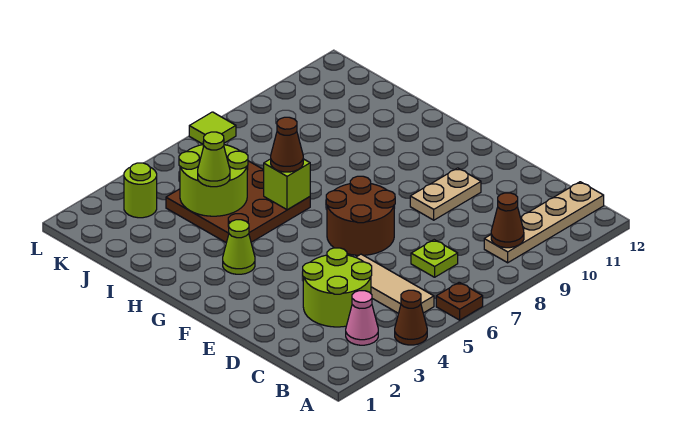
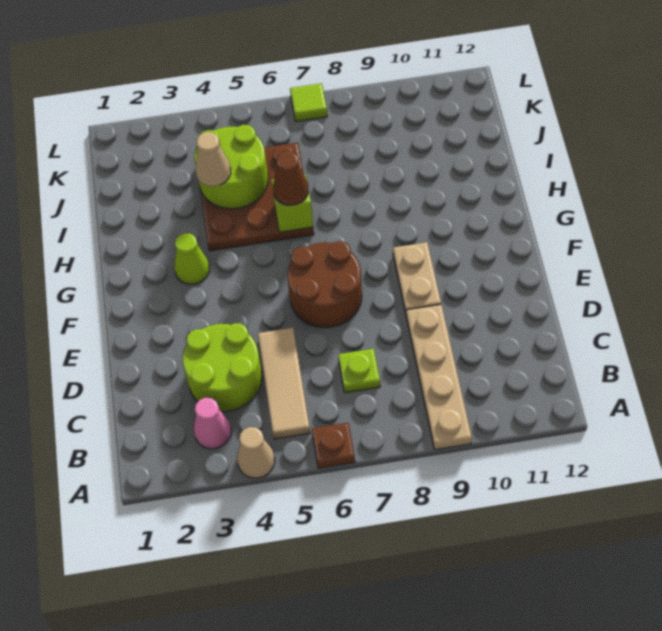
brown 1x1 cone [395,290,427,345] -> tan 1x1 cone [237,427,275,478]
tan 1x4 plate [484,182,604,263] -> tan 1x4 plate turned to [406,305,472,450]
brown 1x1 cone [491,193,524,248] -> none
tan 1x2 plate [410,168,481,220] -> tan 1x2 plate turned to [393,242,441,313]
lime 1x1 cone [198,132,230,187] -> tan 1x1 cone [195,132,231,186]
lime 1x1 round brick [124,163,157,218] -> none

